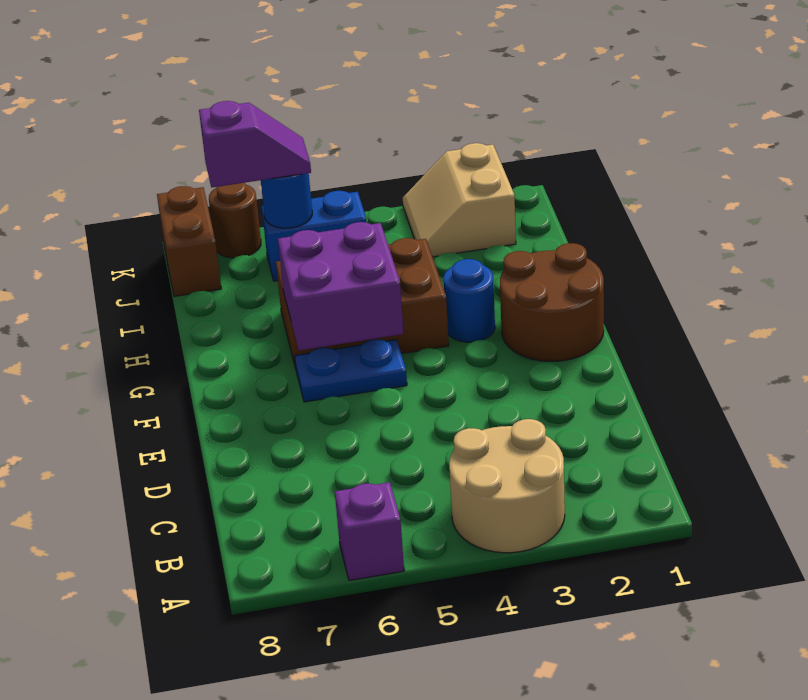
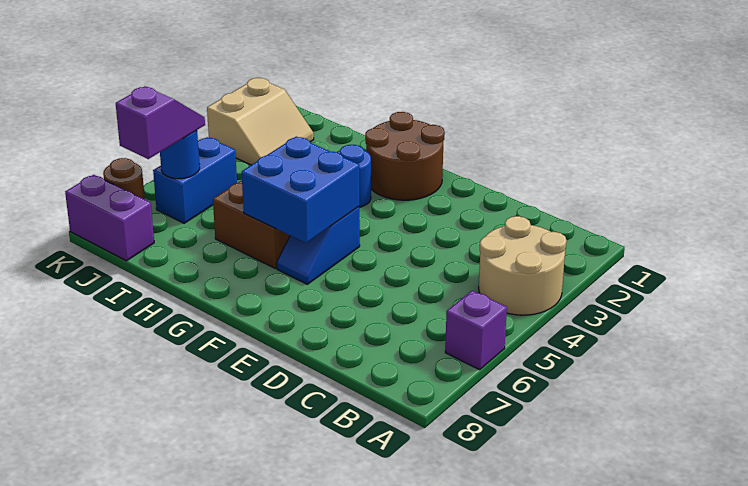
blue 1x2 plate [295,339,407,402] -> blue 1x2 slope [277,207,360,284]
purple 2x2 brick [278,222,404,350] -> blue 2x2 brick [242,137,359,243]
tan 2x2 slope [403,143,516,257] -> tan 2x2 slope turned to [207,78,314,165]
brown 1x2 brick [157,186,221,296] -> purple 1x2 brick [65,175,154,261]

